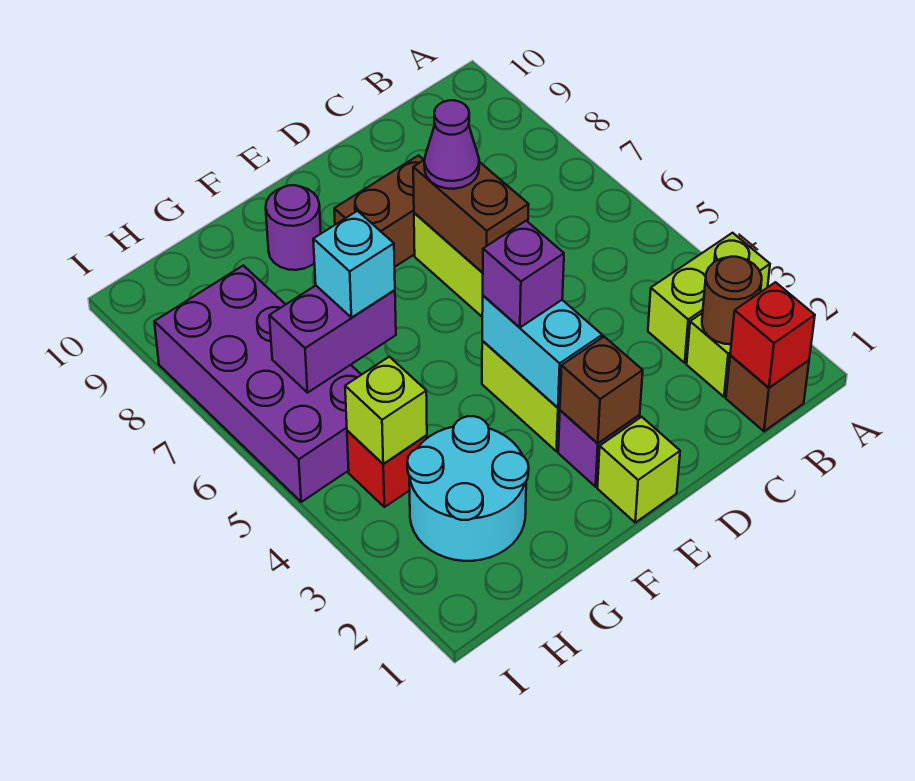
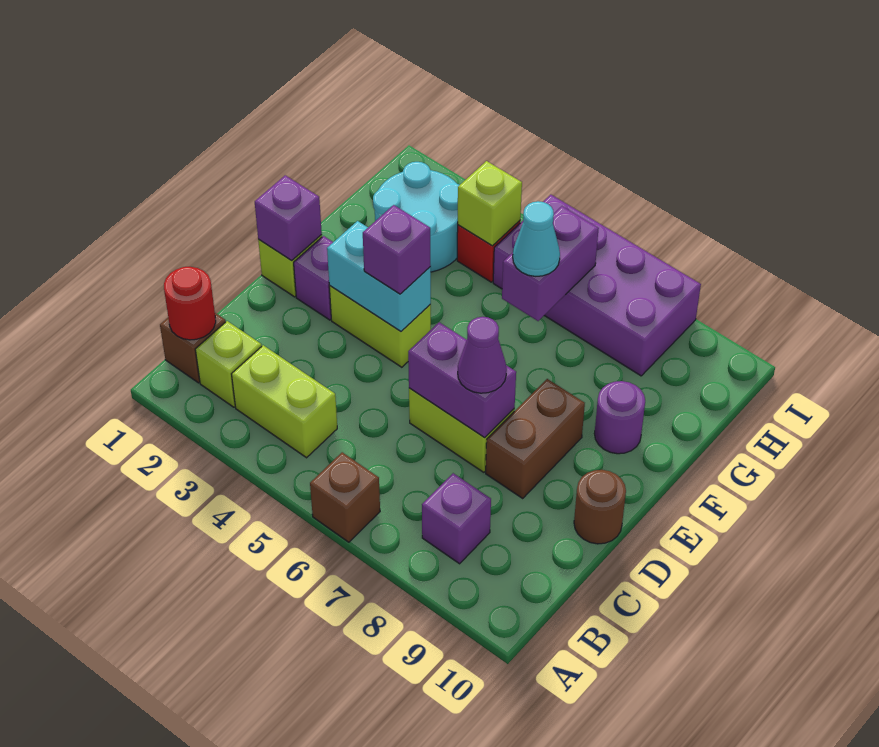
lime 1x2 brick [648,233,770,363] -> lime 1x2 brick turned to [232,345,337,458]
red 1x1 brick [730,282,815,388] -> red 1x1 round brick [164,267,216,340]
brown 1x1 round brick [702,257,762,344] -> brown 1x1 round brick moved to [574,470,626,544]
none -> purple 1x1 brick [422,473,491,564]
brown 1x2 brick [413,160,529,273] -> purple 1x2 brick [408,322,516,438]
none -> purple 1x1 brick [255,175,322,261]
brown 1x1 brick [560,337,643,443] -> brown 1x1 brick moved to [310,452,380,542]
cyan 1x1 brick [313,211,395,318] -> cyan 1x1 cone [513,201,560,276]

